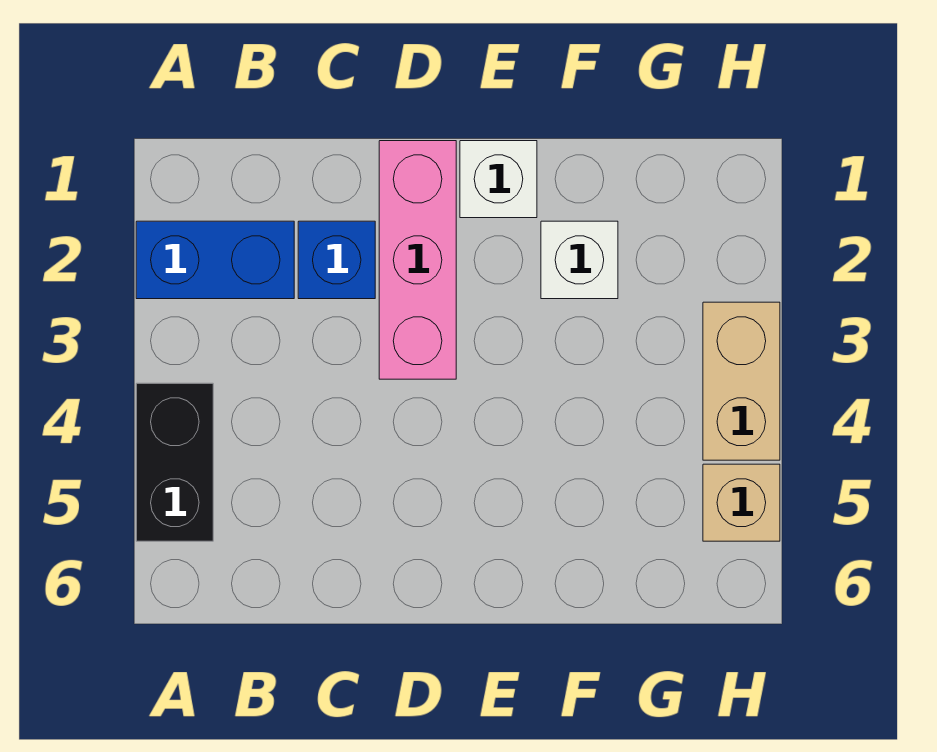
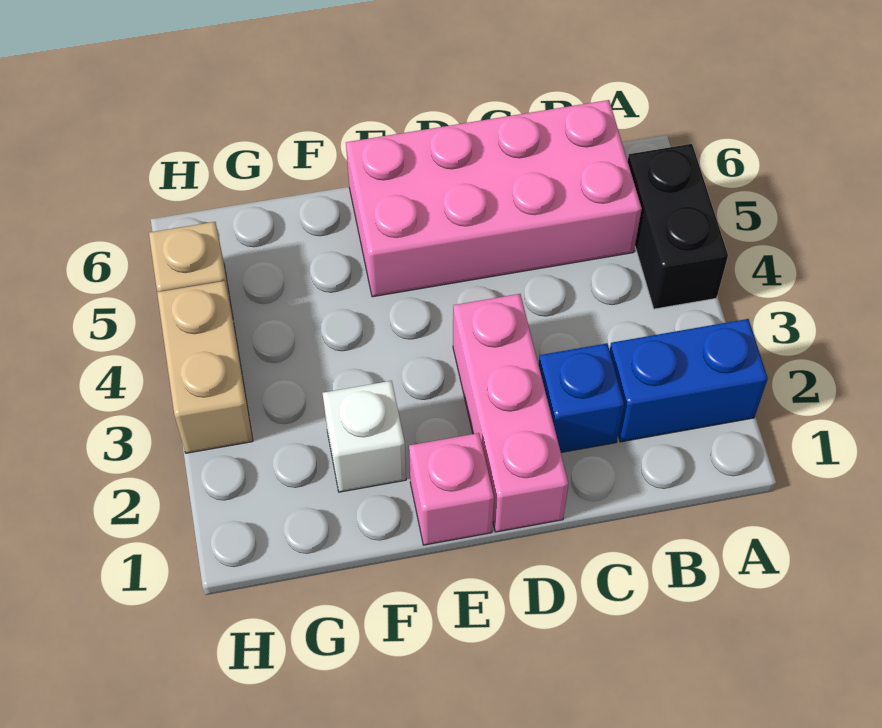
none -> pink 2x4 brick [346,100,642,297]
white 1x1 brick [460,141,537,218] -> pink 1x1 brick [409,433,494,545]

